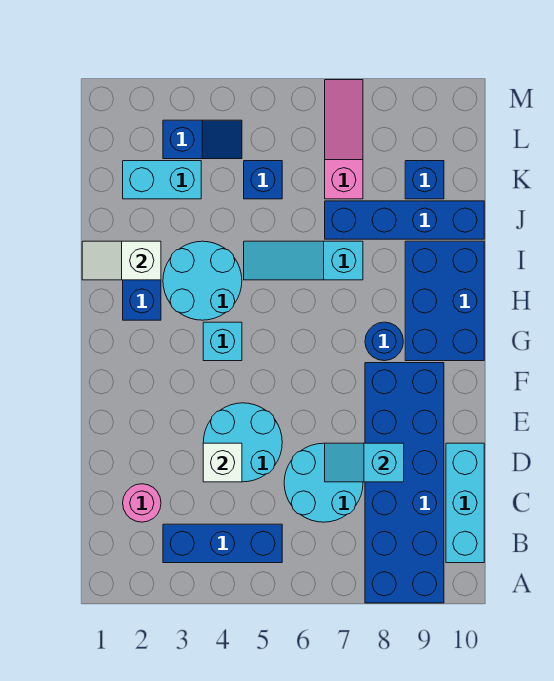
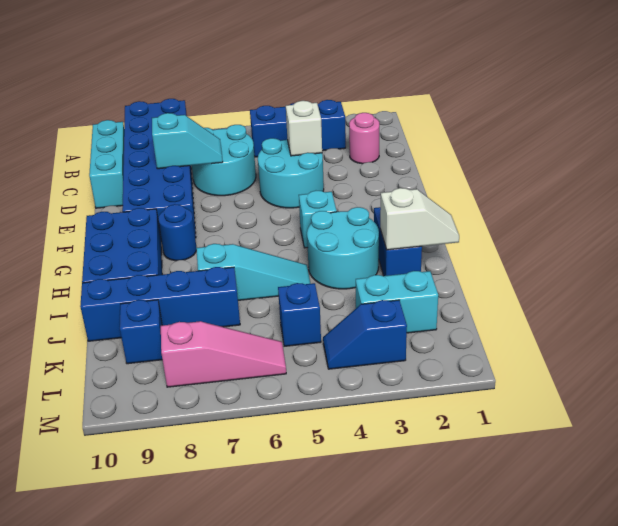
pink 1x3 slope [325,80,363,199] -> pink 1x3 slope turned to [161,321,286,387]

